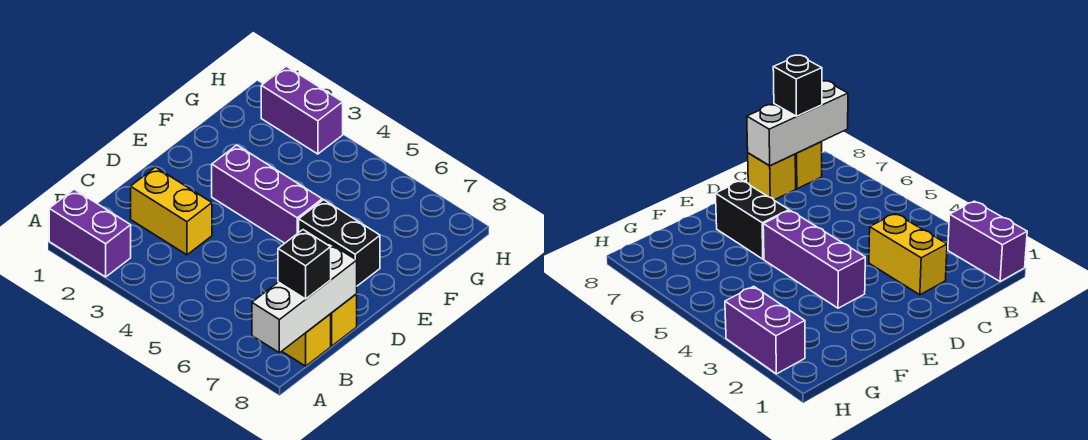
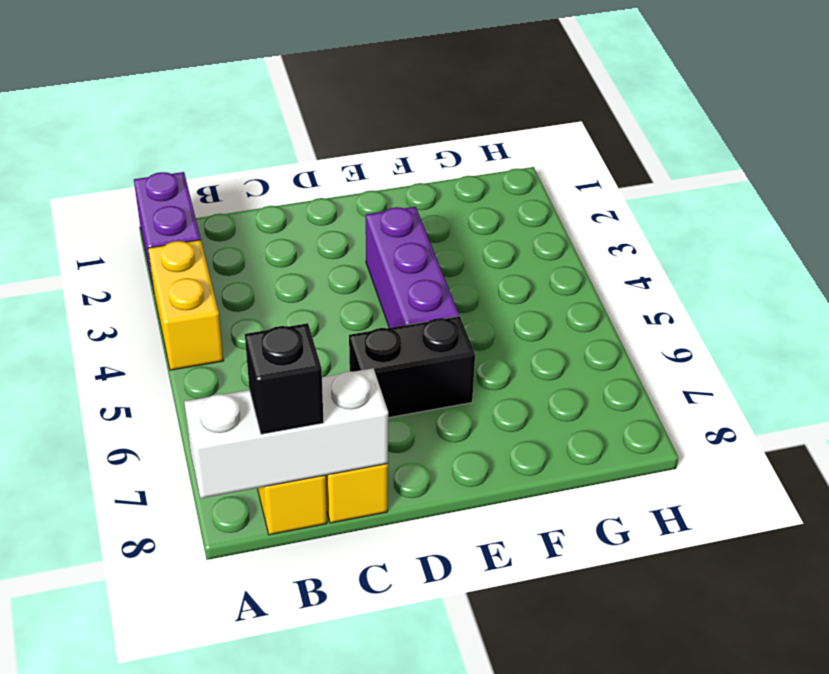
yellow 1x2 brick [131,167,212,255] -> yellow 1x2 brick moved to [148,240,224,370]
black 1x2 brick [299,200,380,286] -> black 1x2 brick turned to [349,316,475,418]
purple 1x2 brick [261,66,343,154] -> none

